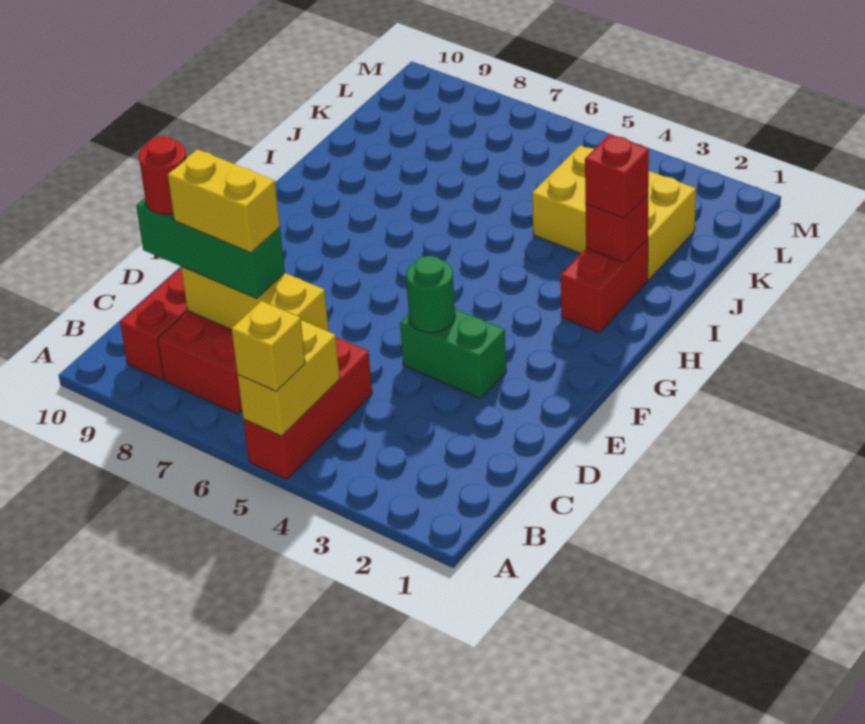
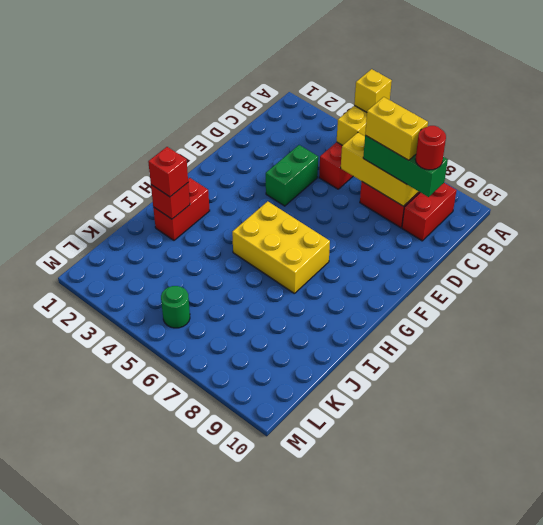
green 1x2 brick [400,309,506,399] -> green 1x2 brick turned to [266,145,318,206]
green 1x1 round brick [406,256,455,333] -> green 1x1 round brick moved to [161,286,190,328]
yellow 2x3 brick [532,146,696,280] -> yellow 2x3 brick moved to [232,201,330,294]

